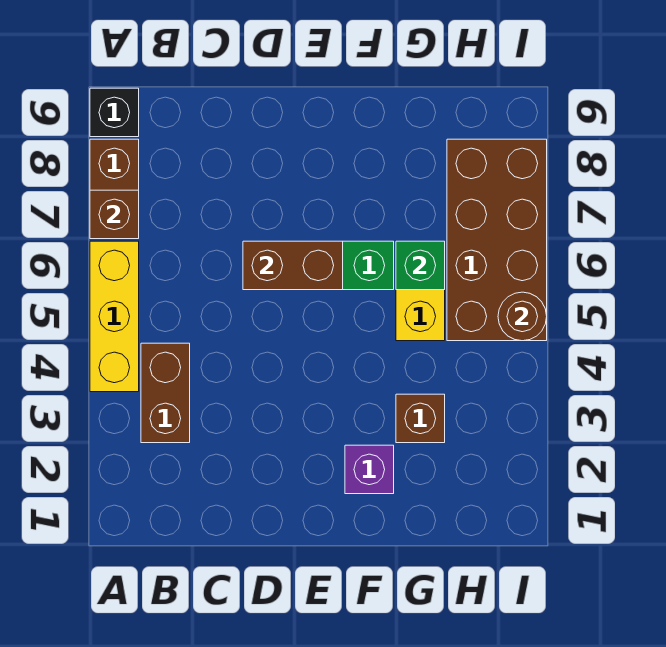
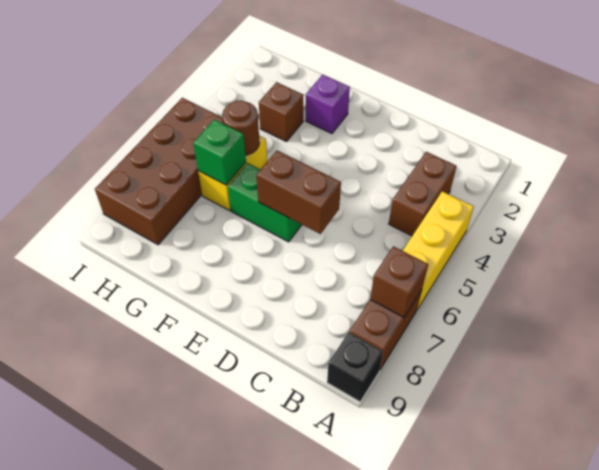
brown 1x1 round brick [498,292,547,341] -> brown 1x1 round brick moved to [222,100,259,155]

